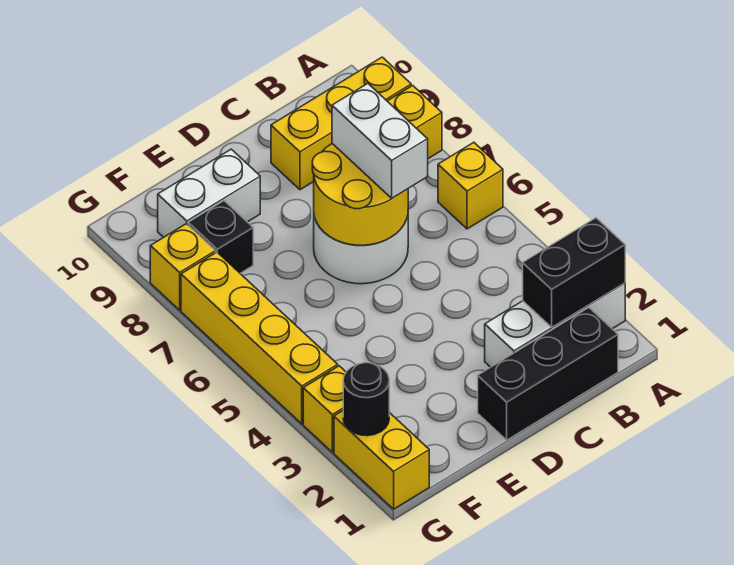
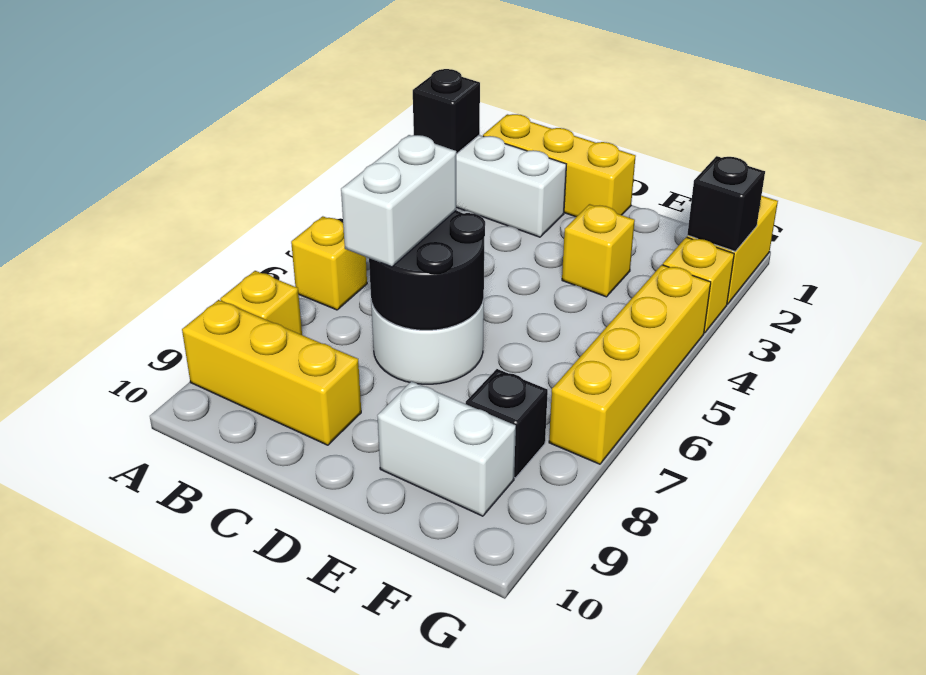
black 1x2 brick [523,218,625,327] -> black 1x1 brick [413,69,480,154]
black 1x3 brick [478,308,618,440] -> yellow 1x3 brick [483,114,636,217]
yellow 2x2 round brick [312,144,408,245] -> black 2x2 round brick [369,211,485,330]
black 1x1 round brick [343,363,389,436] -> black 1x1 brick [687,156,765,252]
yellow 1x1 brick [150,224,216,310] -> yellow 1x1 brick moved to [562,204,635,297]

